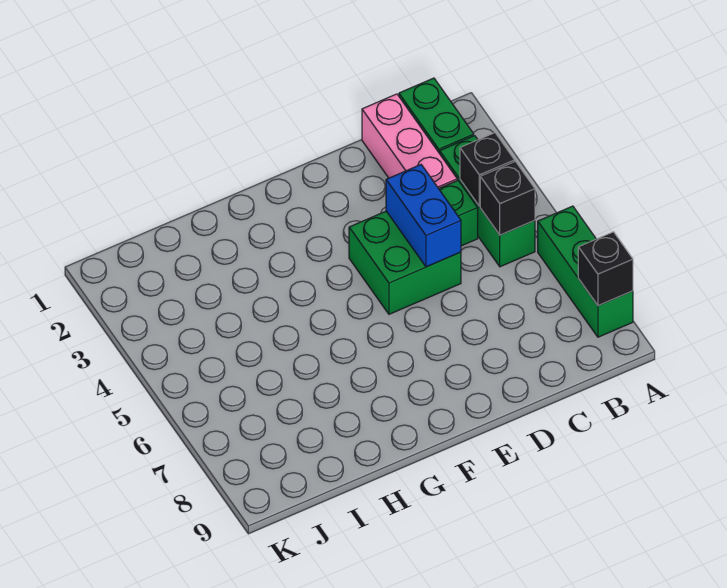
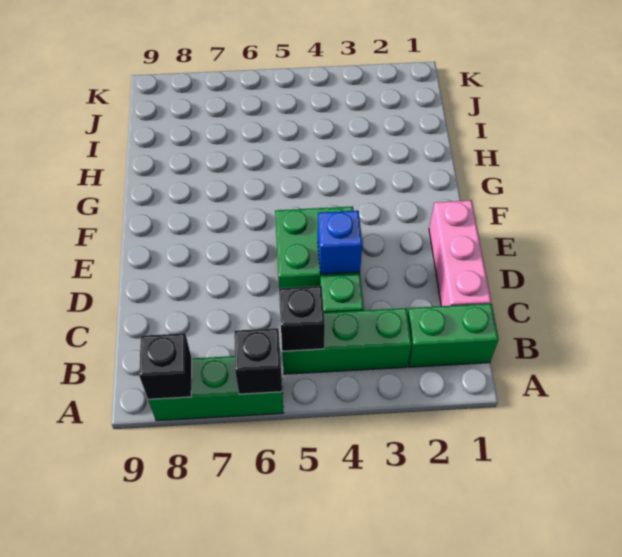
black 1x1 brick [460,133,515,206] -> black 1x1 brick moved to [234,328,282,394]
pink 1x3 brick [362,94,457,188] -> pink 1x3 brick turned to [429,200,491,306]
blue 1x2 brick [386,165,461,267] -> blue 1x1 brick [318,211,362,274]

